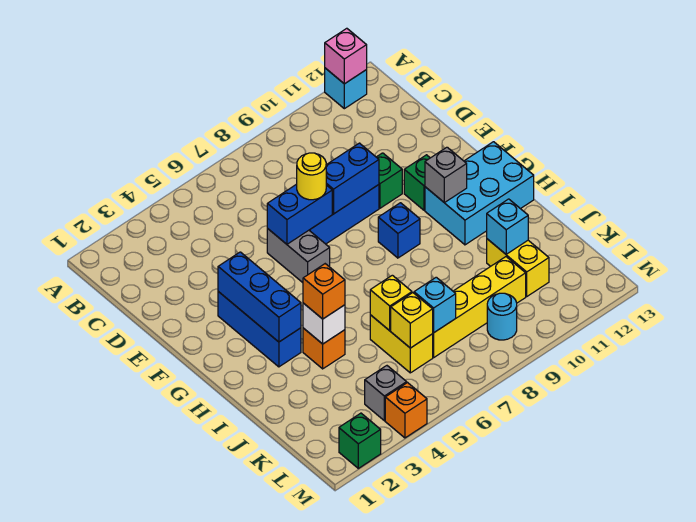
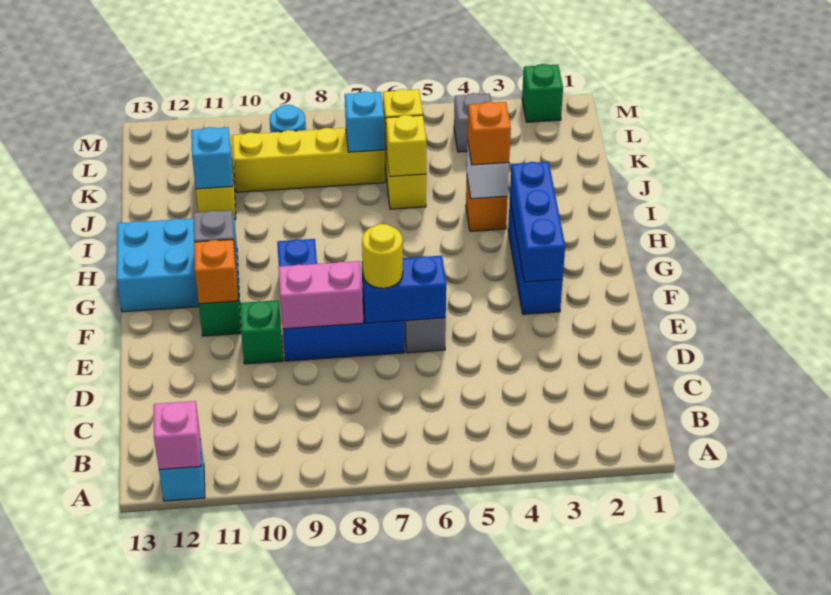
blue 1x2 brick [326,143,379,214] -> pink 1x2 brick [278,261,363,329]
orange 1x1 brick [385,383,427,438] -> orange 1x1 brick moved to [194,239,238,304]

